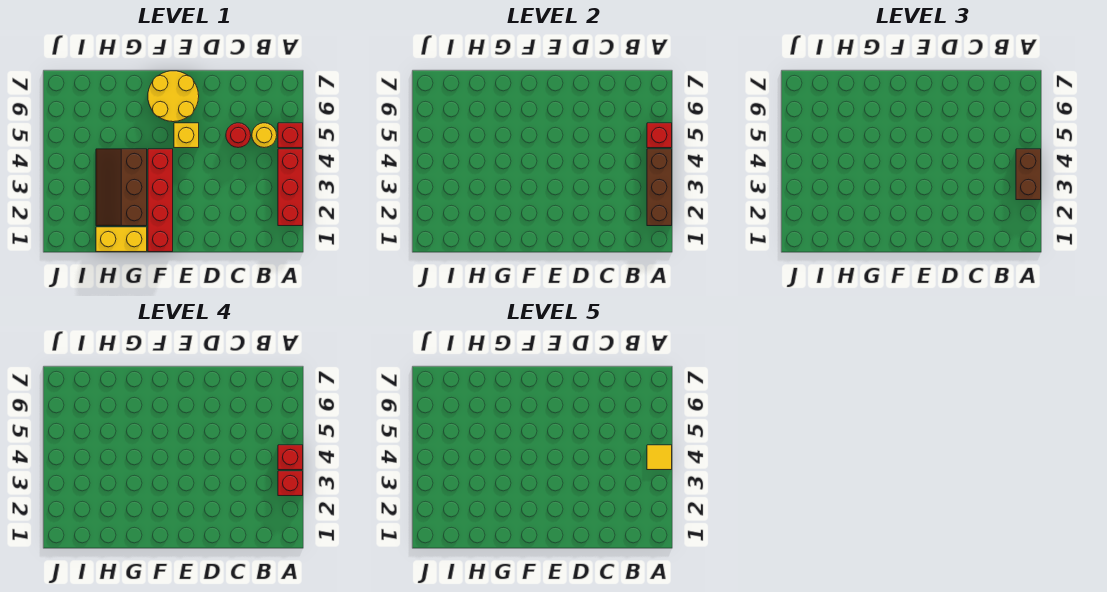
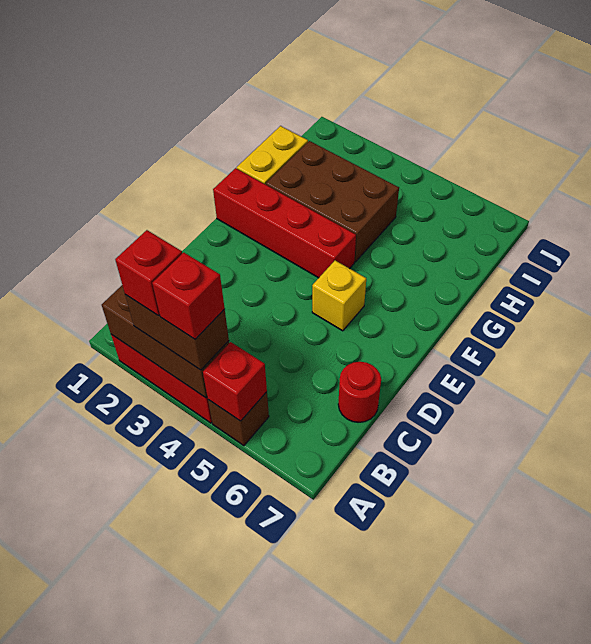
yellow 1x1 tile [647,445,672,470] -> none
red 1x1 brick [278,123,303,148] -> brown 1x1 brick [208,392,269,446]
yellow 1x1 round brick [252,123,277,148] -> none
red 1x1 round brick [226,123,251,148] -> red 1x1 round brick moved to [338,362,381,422]
yellow 2x2 round brick [148,71,199,122] -> none
brown 2x3 slope [96,149,147,226] -> brown 2x3 brick [266,141,399,262]

